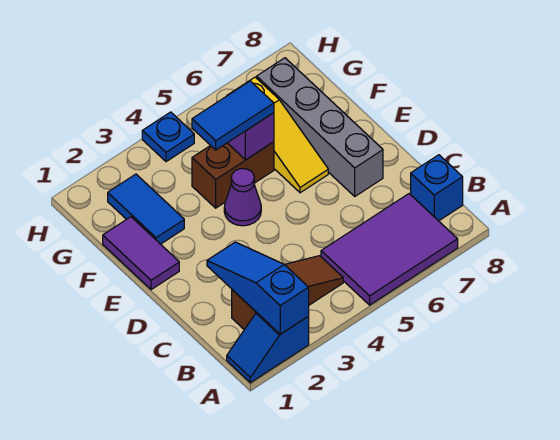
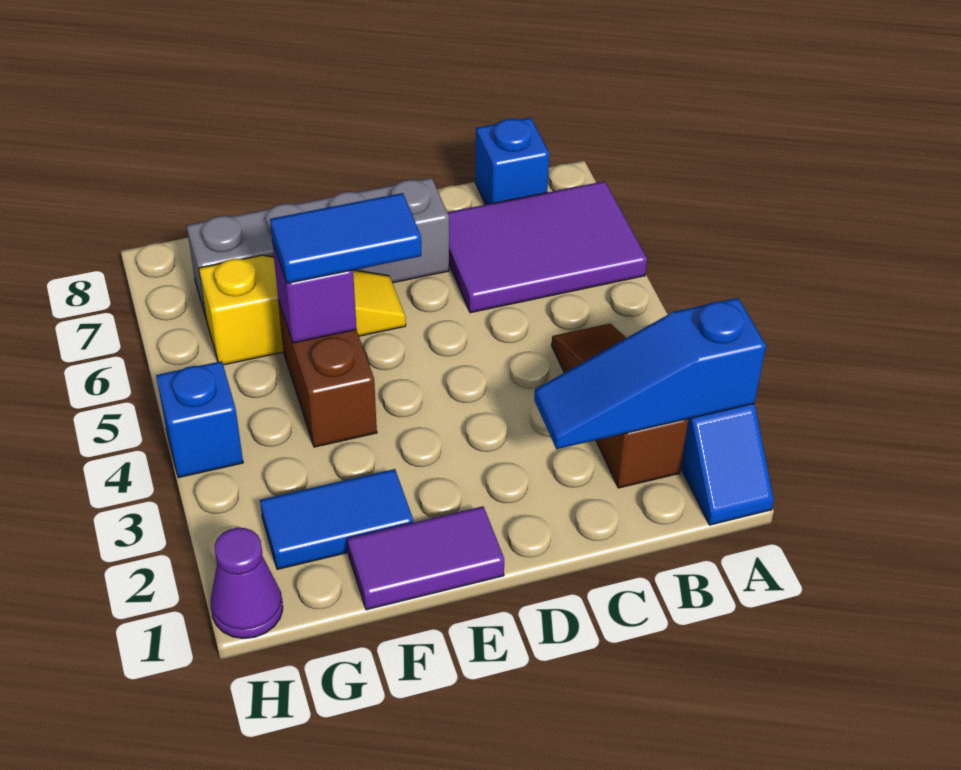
purple 2x3 tile [321,194,458,305] -> purple 2x3 tile turned to [447,181,647,313]
purple 1x1 cone [224,169,261,226] -> purple 1x1 cone moved to [211,528,283,638]
blue 1x2 tile [192,81,274,150] -> blue 1x2 tile turned to [270,193,421,283]
blue 1x1 plate [142,112,194,162] -> blue 1x1 brick [156,361,243,478]

